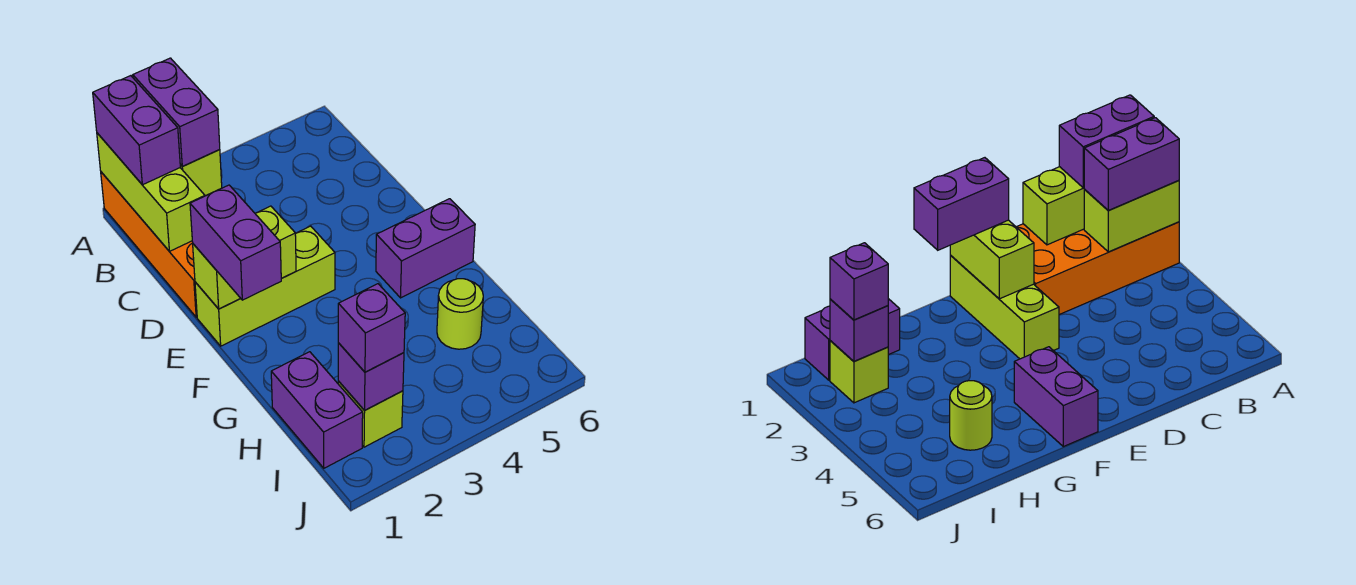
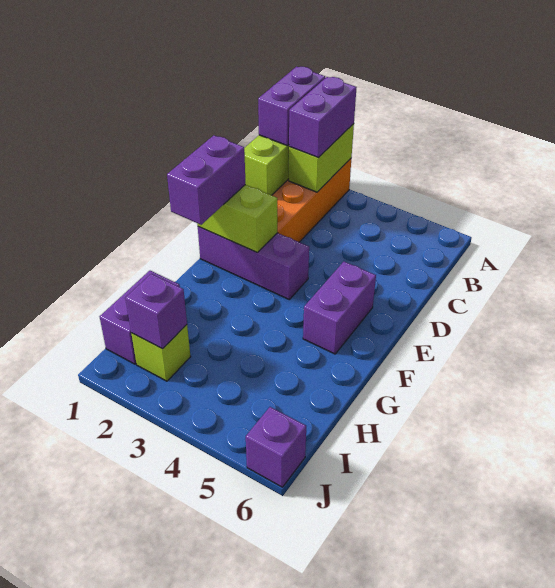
lime 1x3 brick [195,226,335,346] -> purple 1x3 brick [198,227,309,299]
purple 1x2 brick [376,199,475,298] -> purple 1x2 brick turned to [303,262,376,354]
lime 1x1 round brick [437,279,483,349] -> none
purple 1x1 brick [338,284,405,372] -> purple 1x1 brick moved to [246,407,306,487]

